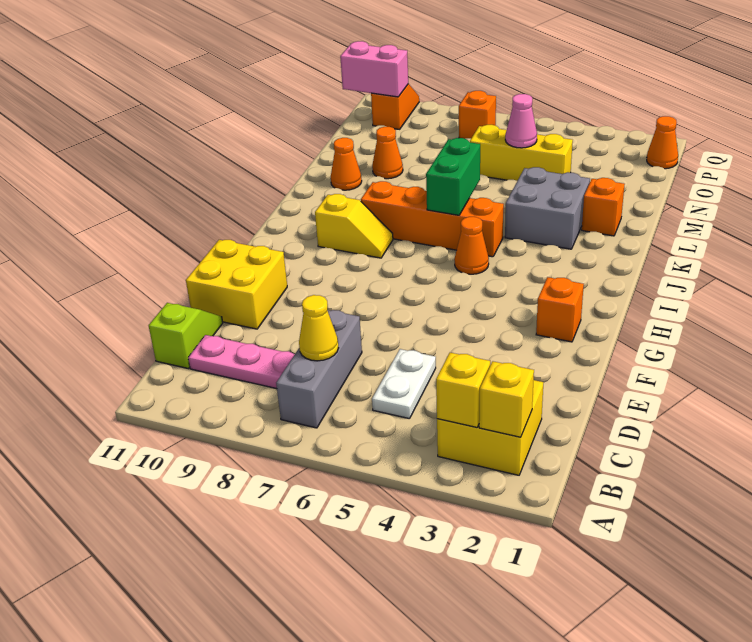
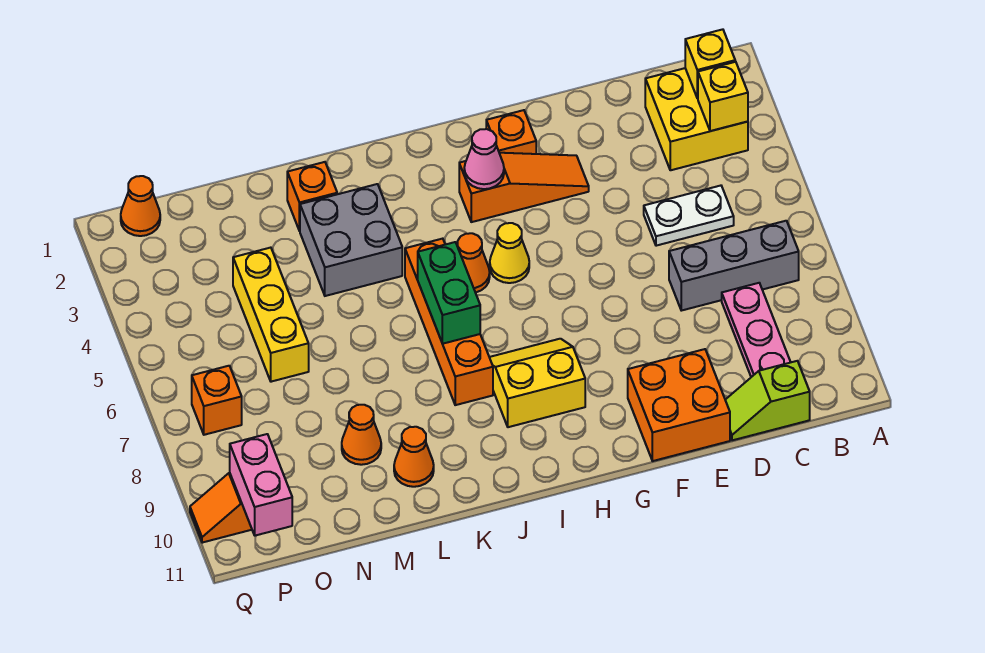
yellow 1x1 cone [299,295,338,361] -> yellow 1x1 cone moved to [490,223,529,283]
yellow 2x2 brick [186,240,287,329] -> orange 2x2 brick [628,349,730,461]
none -> orange 1x3 slope [459,153,589,222]
yellow 1x2 slope [315,194,393,258] -> yellow 2x2 slope [489,339,585,427]
green 1x2 brick [426,138,480,215] -> green 1x2 brick turned to [418,242,480,344]
pink 1x1 cone [505,94,537,148] -> pink 1x1 cone moved to [464,129,504,189]

